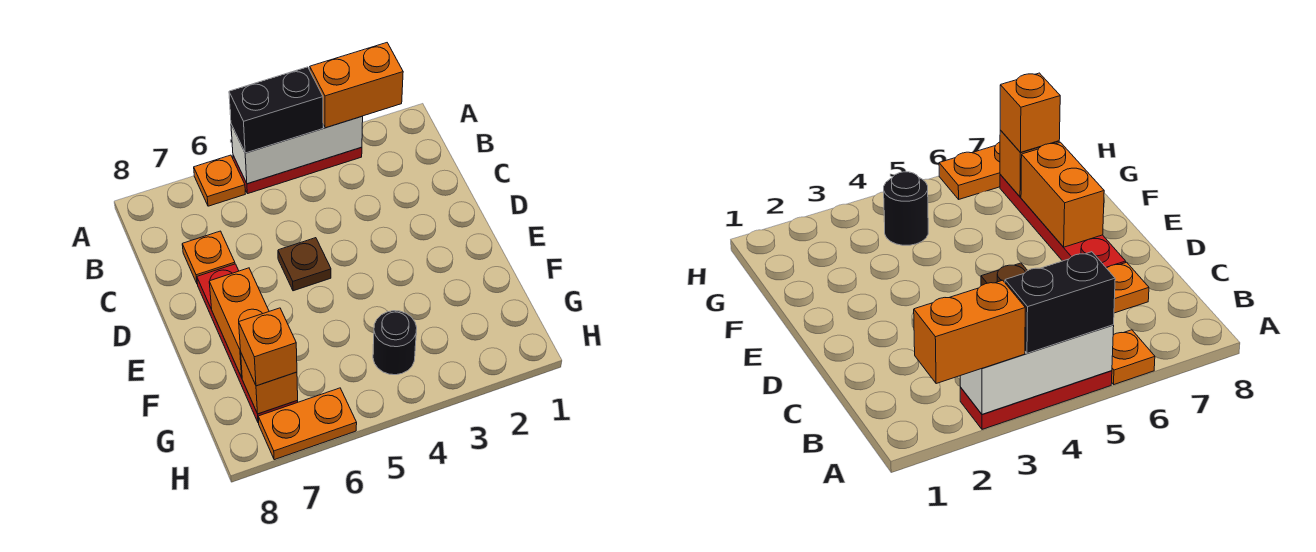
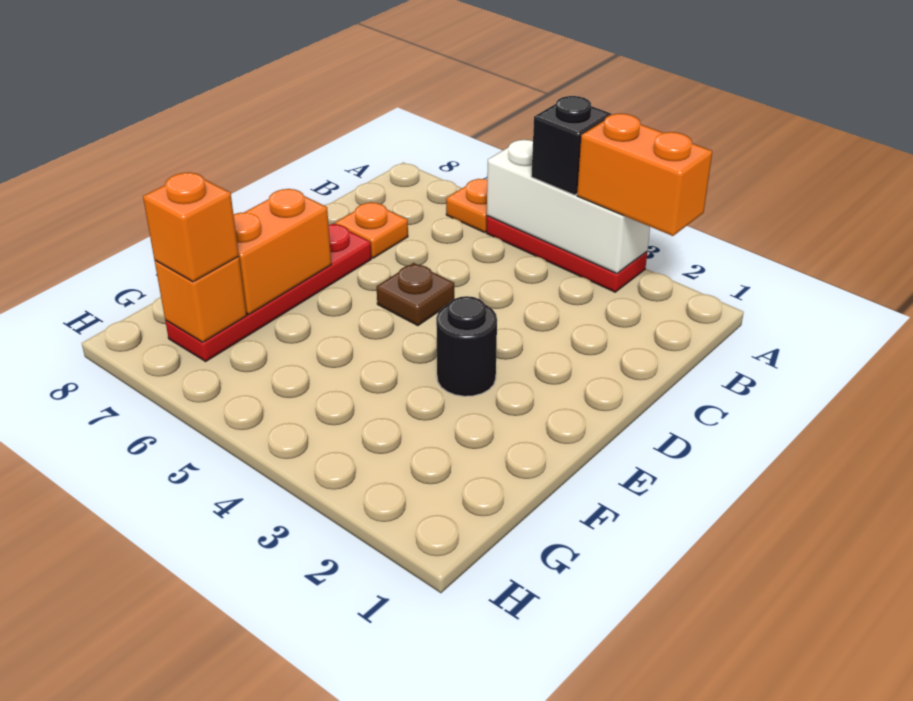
black 1x2 brick [229,67,323,153] -> black 1x1 brick [531,96,612,195]
black 1x1 round brick [373,311,417,375] -> black 1x1 round brick moved to [436,296,497,396]
orange 1x2 plate [258,388,357,460] -> none

